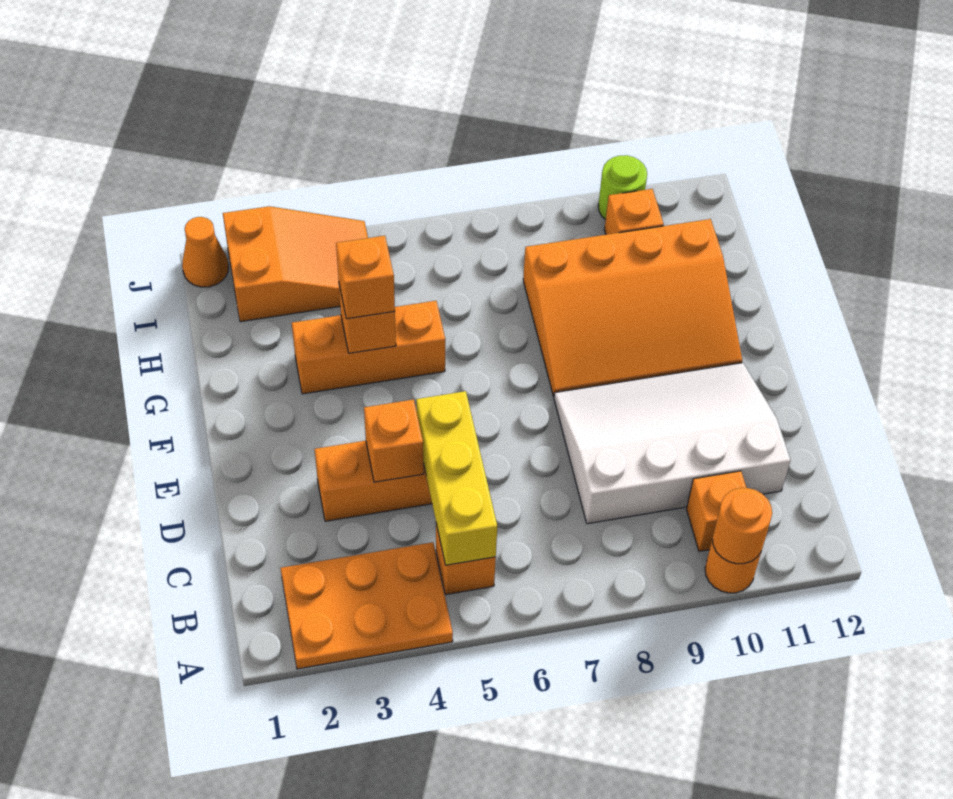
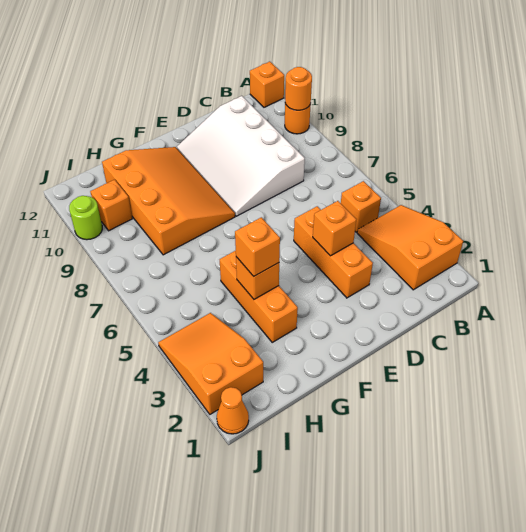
orange 2x3 plate [281,542,453,669] -> orange 2x3 slope [357,205,463,290]
yellow 1x3 brick [416,391,497,565] -> none
orange 1x1 brick [687,471,746,551] -> orange 1x1 brick moved to [250,62,284,107]

